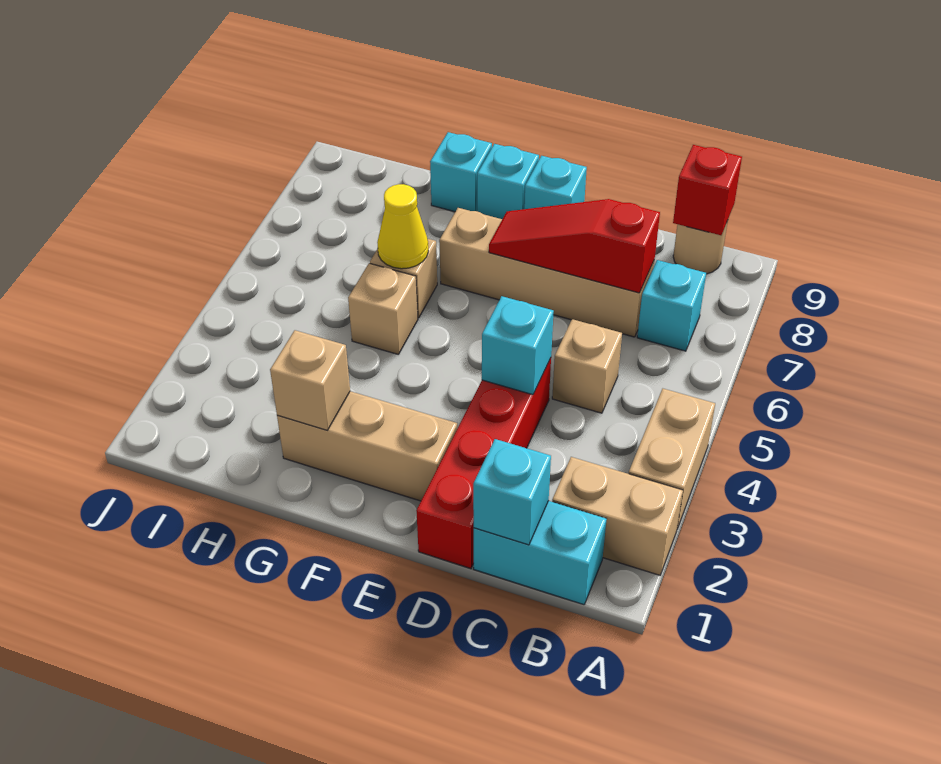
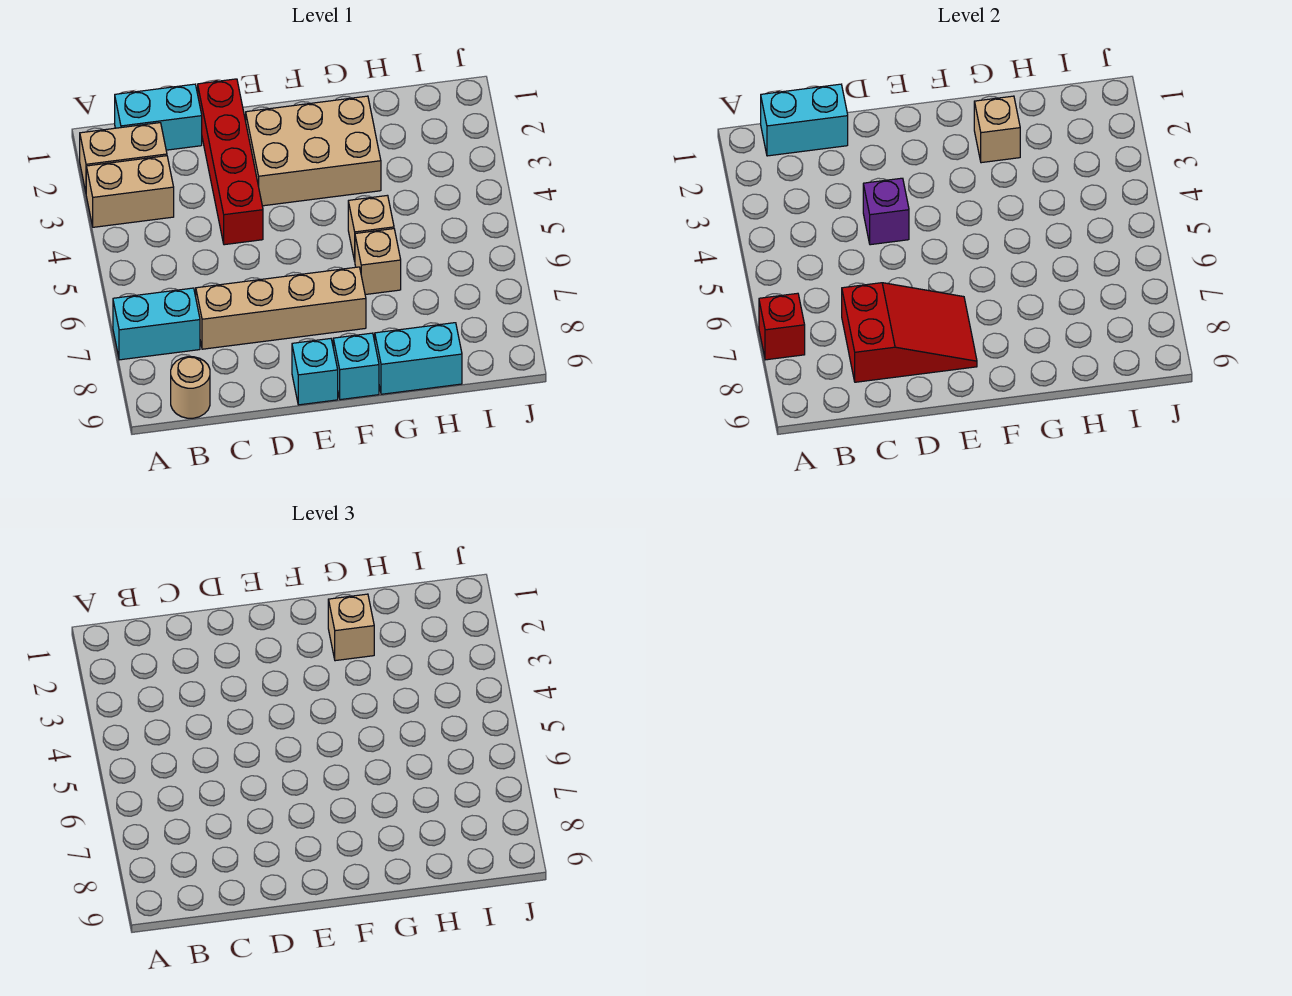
tan 1x2 brick [629,389,715,529] -> tan 1x2 brick turned to [86,156,174,227]
cyan 1x1 brick [637,260,706,351] -> cyan 1x2 brick [113,288,200,360]
red 1x1 brick [673,145,742,235] -> red 1x1 brick moved to [759,293,805,360]
cyan 1x1 brick [473,439,551,545] -> cyan 1x2 brick [761,84,848,156]
tan 1x1 brick [552,319,622,413] -> tan 1x1 brick moved to [328,594,374,661]
red 1x3 slope [489,199,660,293] -> red 2x3 slope [842,283,977,382]
cyan 1x1 brick [482,296,554,395] -> purple 1x1 brick [863,178,909,245]
tan 1x3 brick [277,391,457,501] -> tan 2x3 brick [246,96,381,206]
yellow 1x1 cone [377,184,428,269] -> none
cyan 1x1 brick [430,132,492,212] -> cyan 1x2 brick [375,323,462,394]

